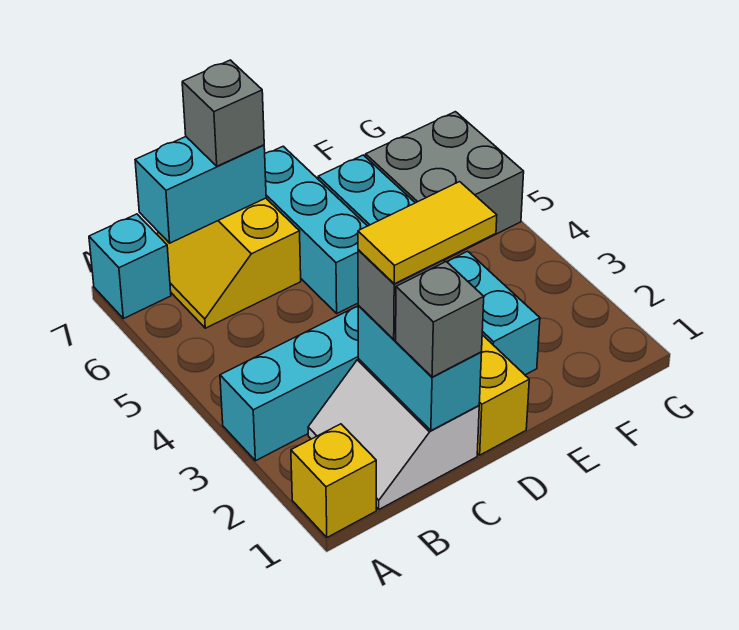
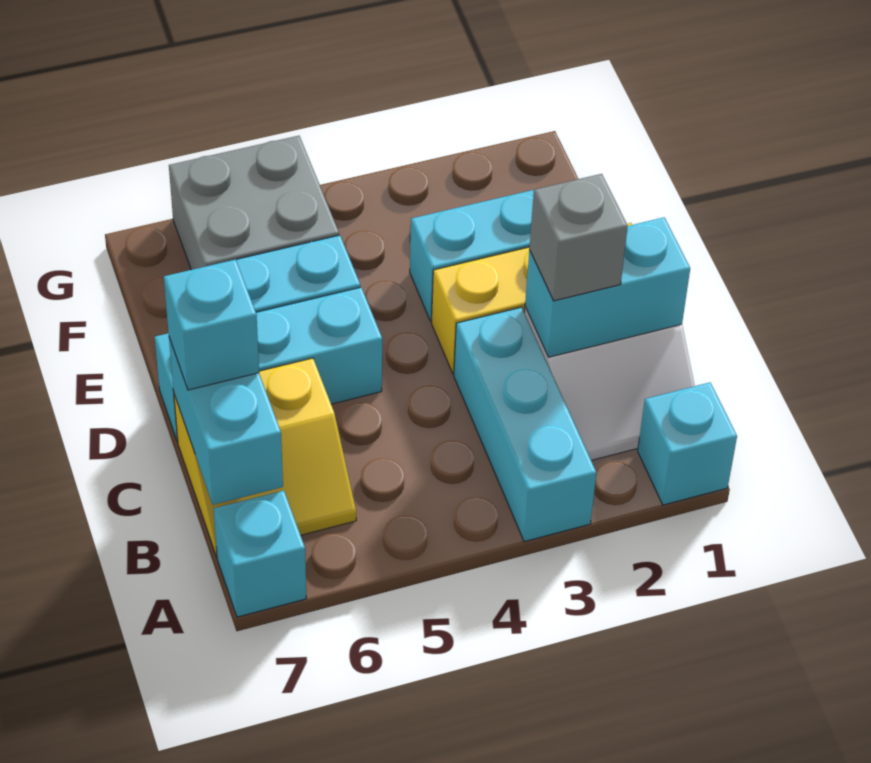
yellow 1x1 brick [291,424,376,537] -> cyan 1x1 brick [638,382,737,505]
grey 1x1 brick [396,262,484,377] -> none
yellow 1x2 tile [358,182,497,284] -> none
grey 1x1 brick [182,60,264,166] -> cyan 1x1 brick [164,260,259,390]

